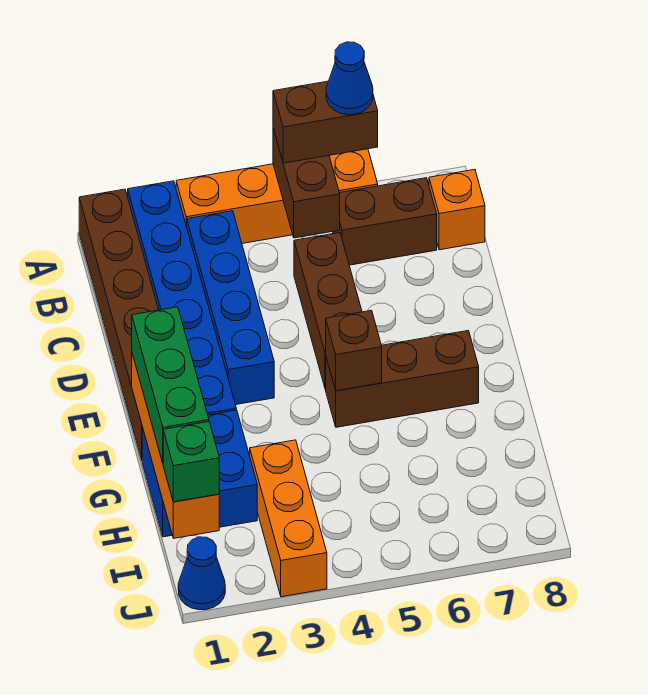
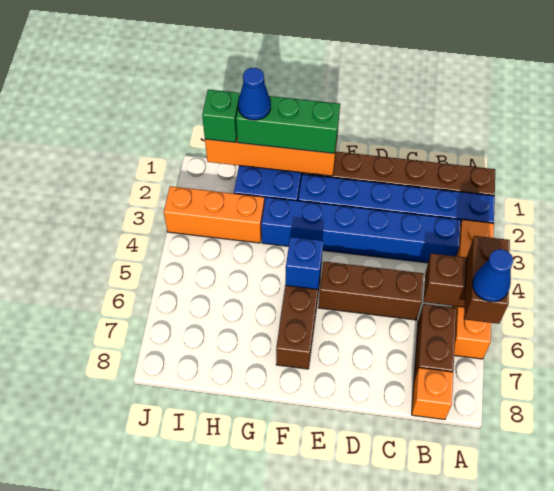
blue 1x4 brick [187,211,274,405] -> blue 1x6 brick [261,197,461,263]
brown 1x1 brick [326,310,382,391] -> blue 1x1 brick [286,237,323,289]
blue 1x1 cone [178,537,225,610] -> blue 1x1 cone moved to [238,68,271,120]

